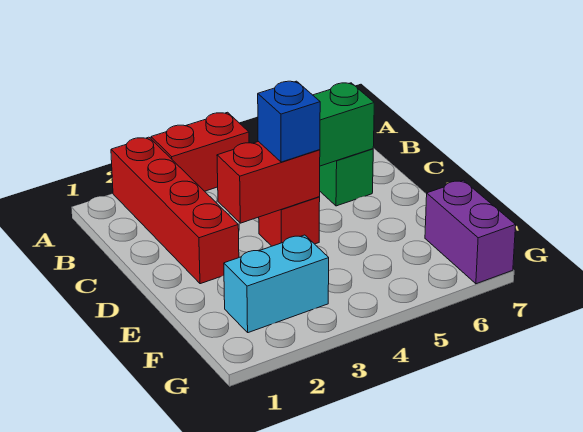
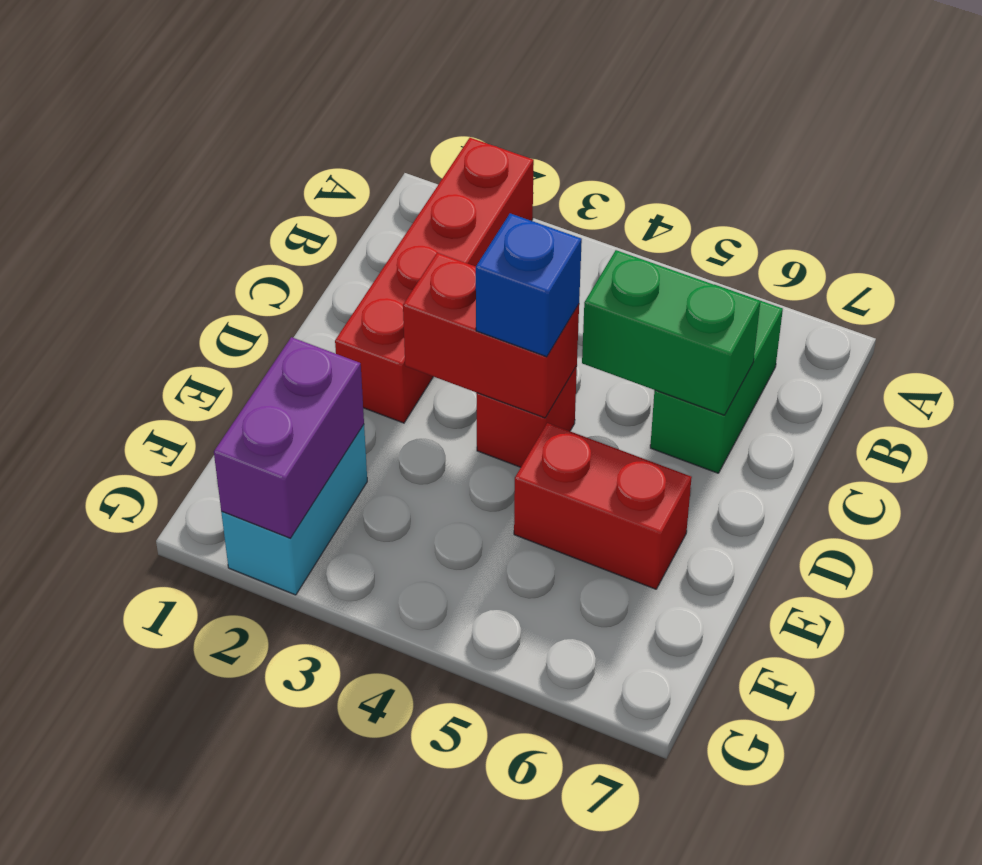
red 1x2 brick [151,112,249,191] -> red 1x2 brick moved to [514,423,692,589]
cyan 1x2 brick [224,235,329,333] -> cyan 1x2 brick turned to [221,425,367,595]
purple 1x2 brick [425,180,516,284] -> purple 1x2 brick moved to [214,337,364,538]

